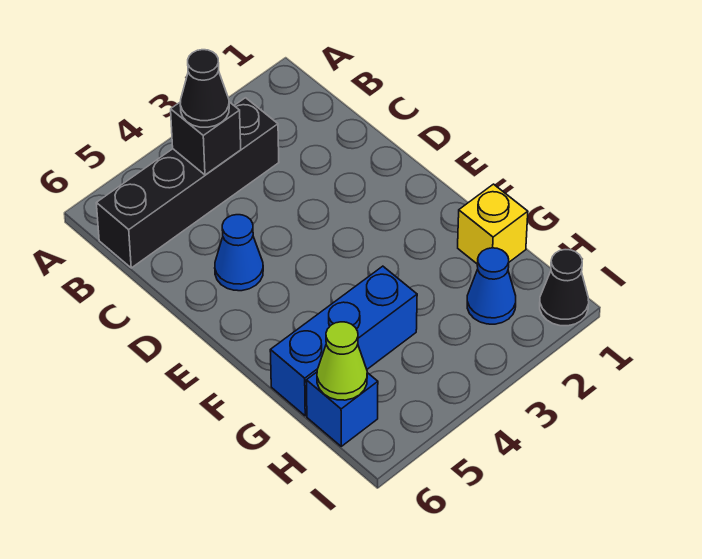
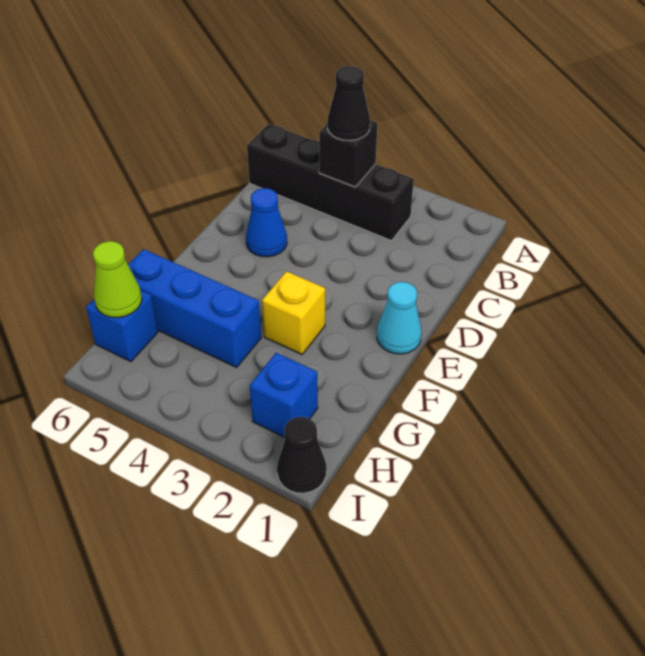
none -> cyan 1x1 cone [377,282,421,354]
yellow 1x1 brick [458,184,528,264] -> yellow 1x1 brick moved to [262,271,325,354]
blue 1x1 cone [467,248,516,324] -> blue 1x1 brick [250,353,318,437]

